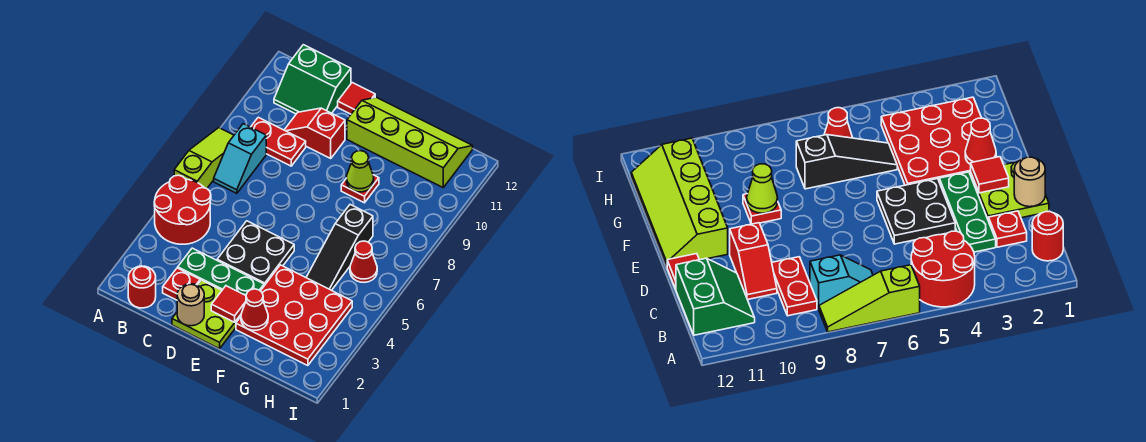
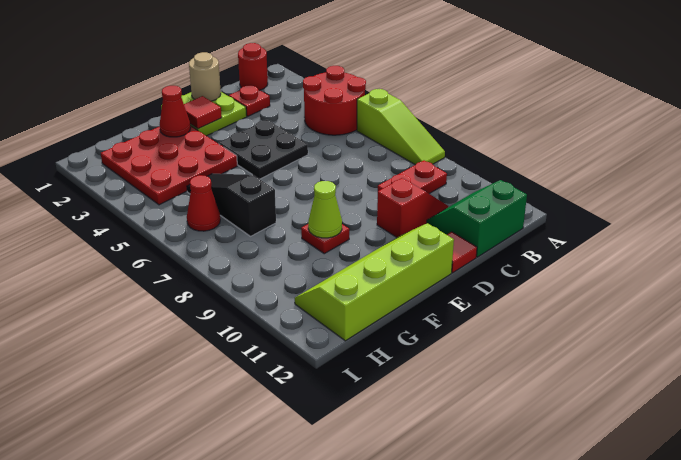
cyan 1x2 slope [214,124,266,193] -> none
green 1x3 plate [178,248,264,295] -> none
lime 2x4 slope [347,97,473,187] -> lime 2x4 slope turned to [295,223,454,341]

